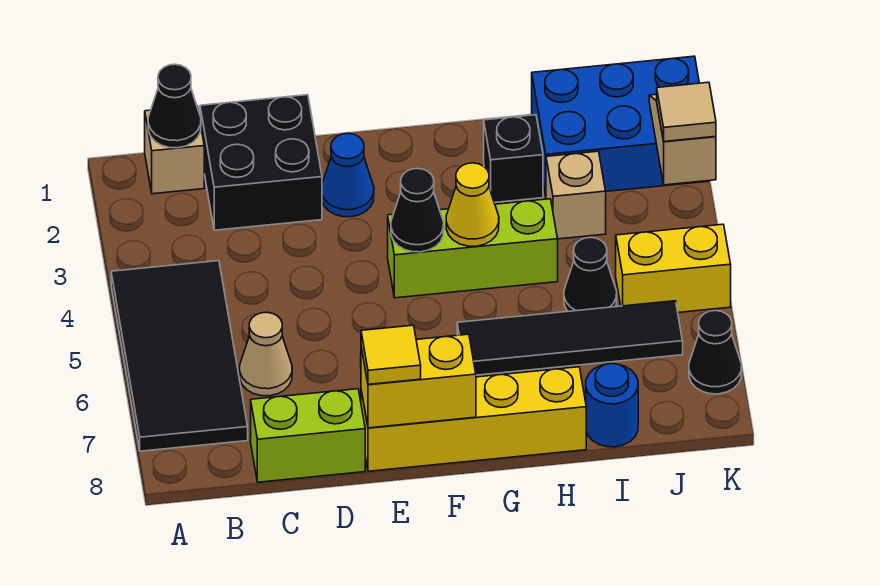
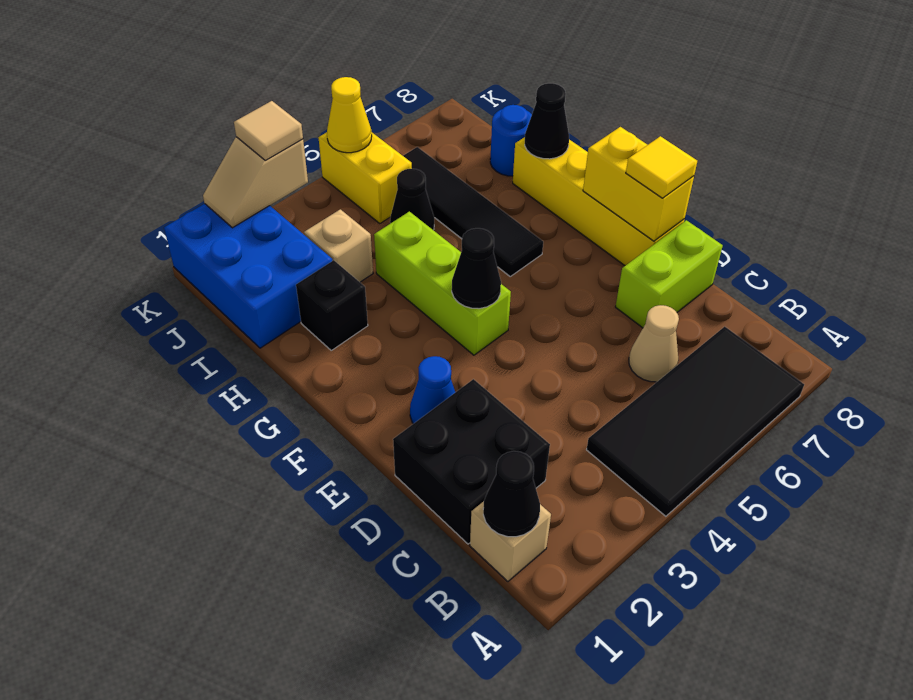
lime 1x2 brick [251,389,365,482] -> lime 1x2 brick turned to [615,220,723,328]
yellow 1x1 cone [446,163,499,246] -> yellow 1x1 cone moved to [327,77,372,153]
black 1x1 cone [689,311,742,394] -> black 1x1 cone moved to [525,83,569,159]

